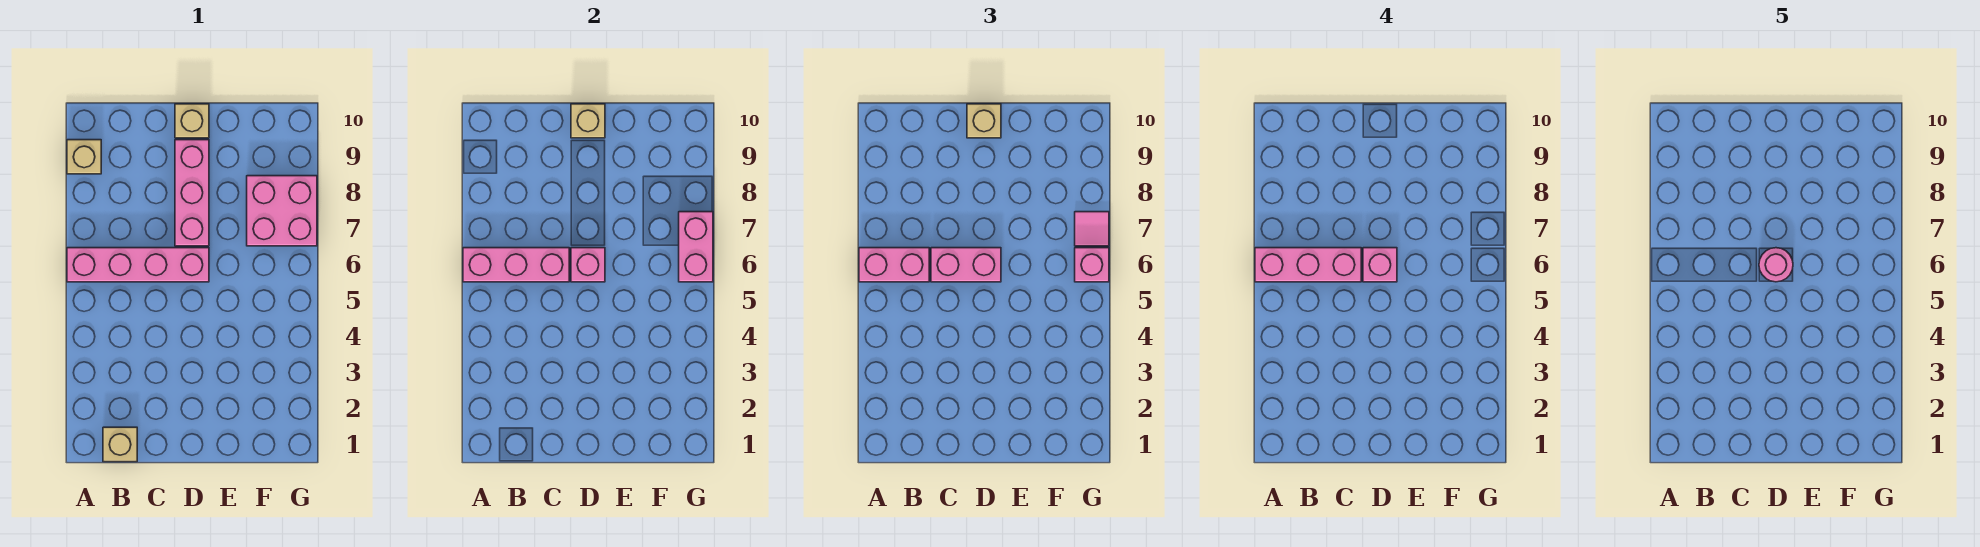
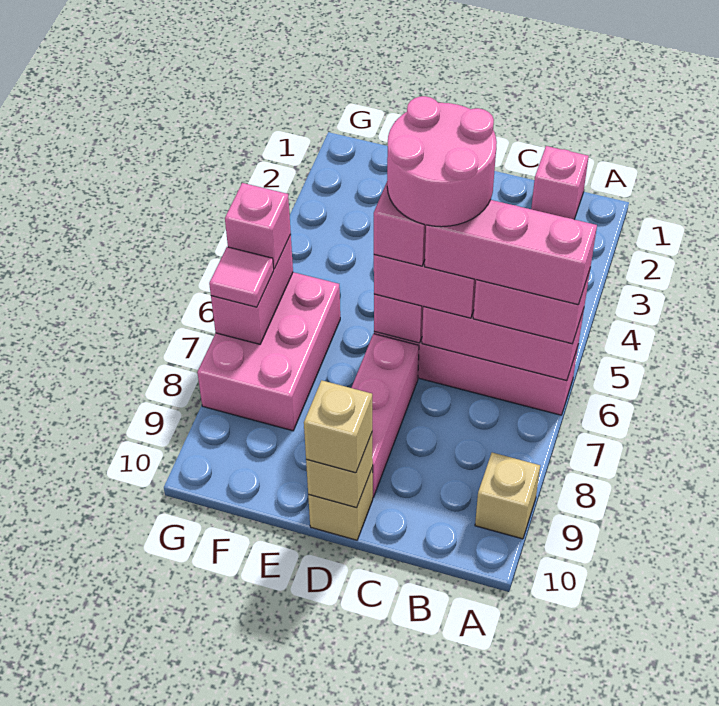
tan 1x1 brick [103,427,137,462] -> pink 1x1 brick [531,146,589,219]
pink 1x1 round brick [1759,248,1793,282] -> pink 2x2 round brick [387,96,497,227]
pink 2x2 brick [247,176,317,246] -> pink 2x3 brick [197,272,340,431]

